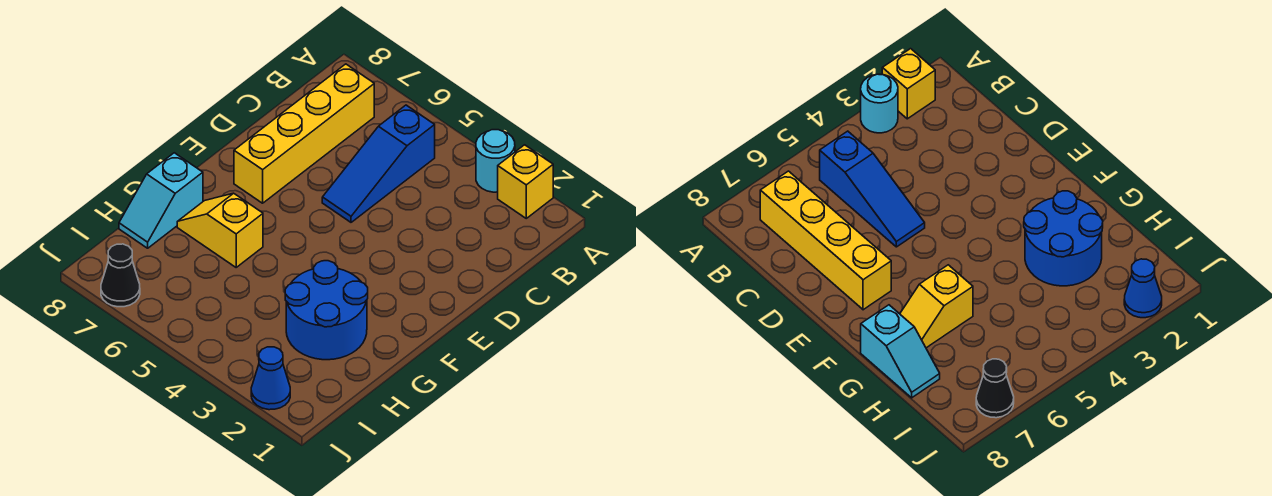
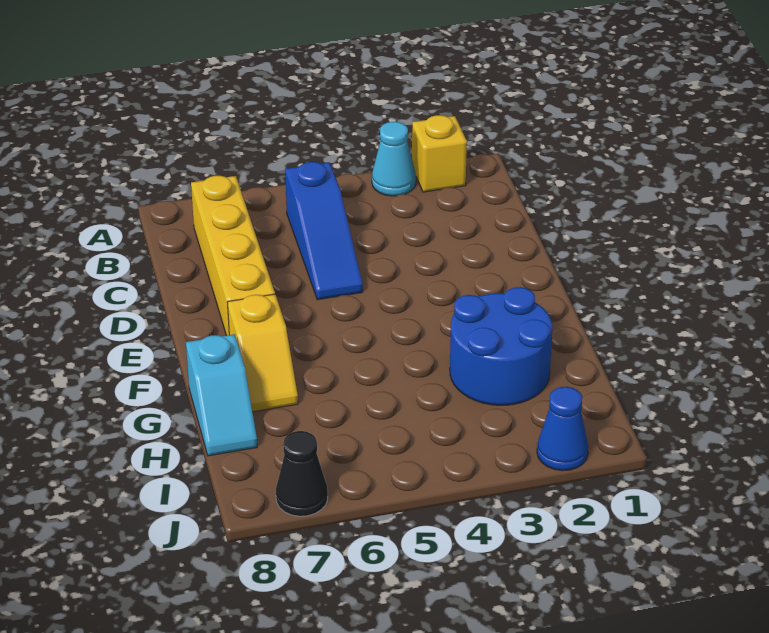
cyan 1x1 round brick [476,130,515,192] -> cyan 1x1 cone [372,122,416,196]
yellow 1x2 slope [177,193,263,267] -> yellow 1x2 slope turned to [228,294,298,412]

